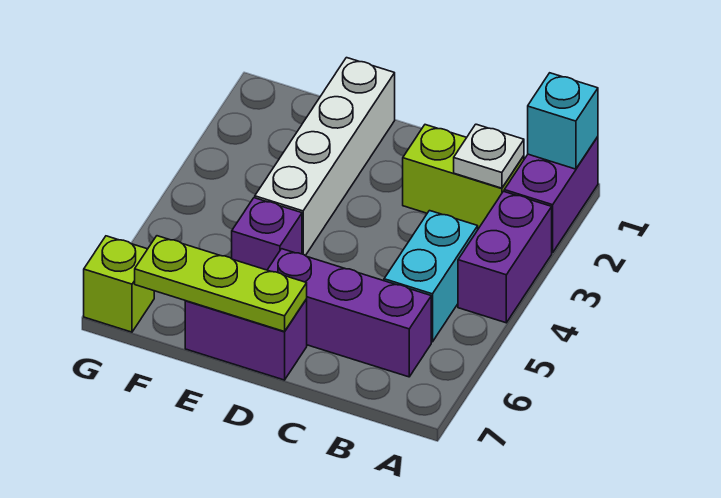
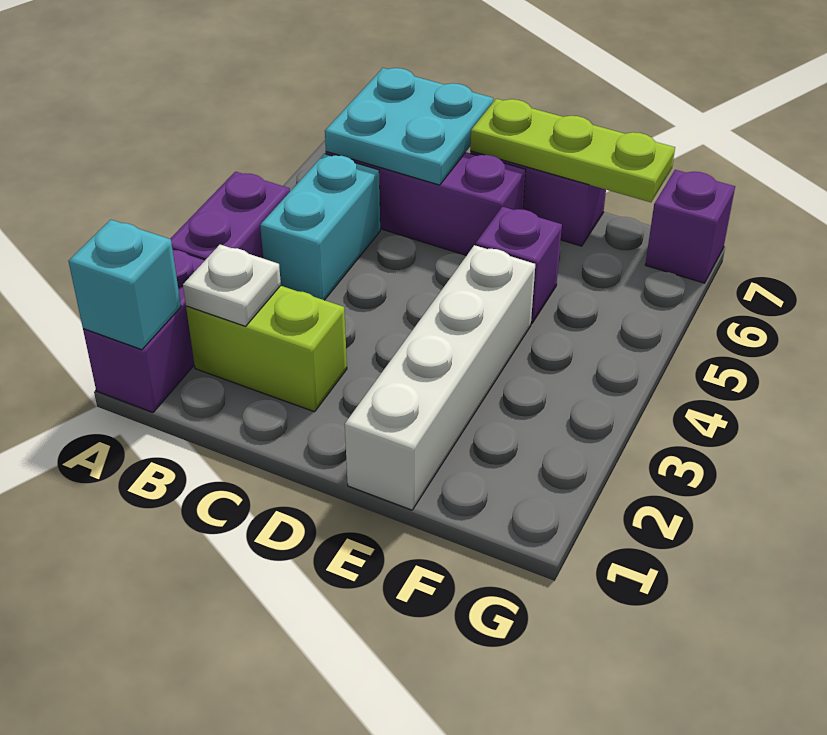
none -> cyan 2x2 plate [325,68,493,185]
lime 1x1 brick [84,236,154,332] -> purple 1x1 brick [645,170,735,283]

